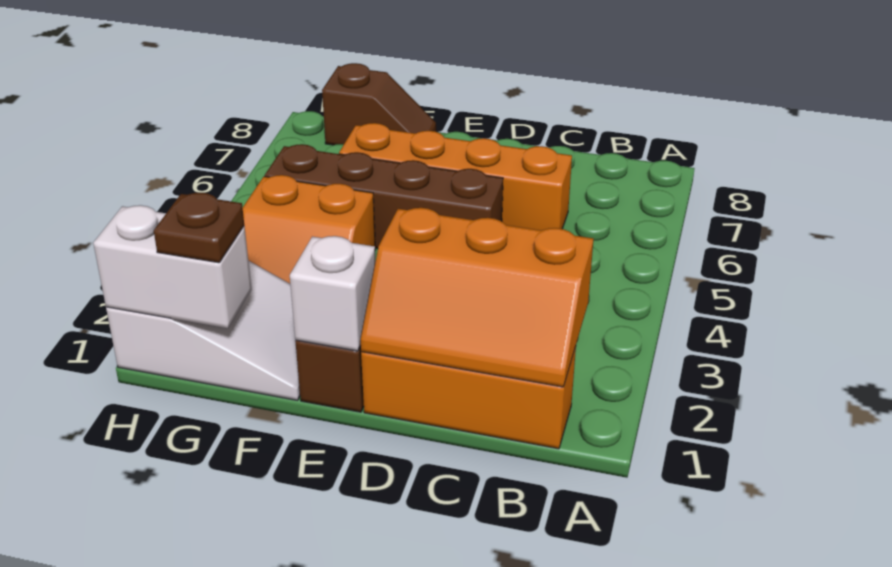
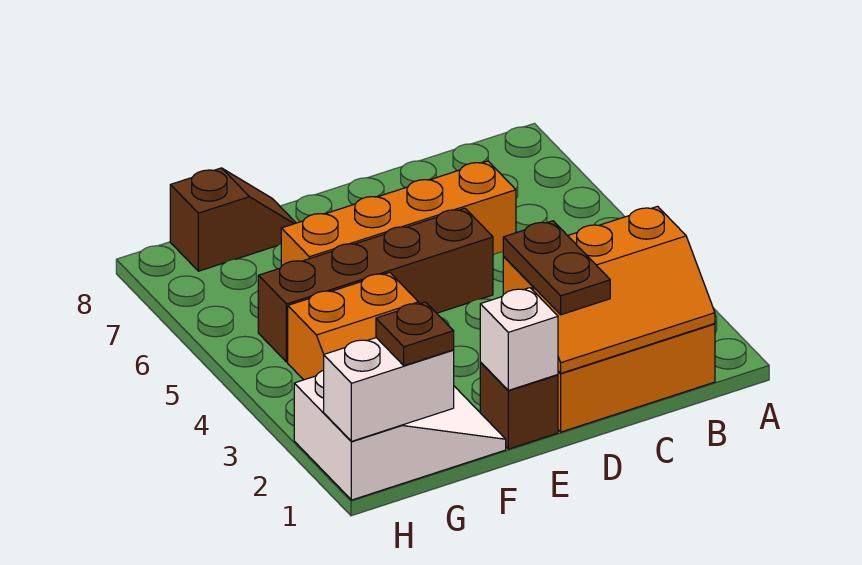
none -> brown 1x2 plate [503,221,610,315]

